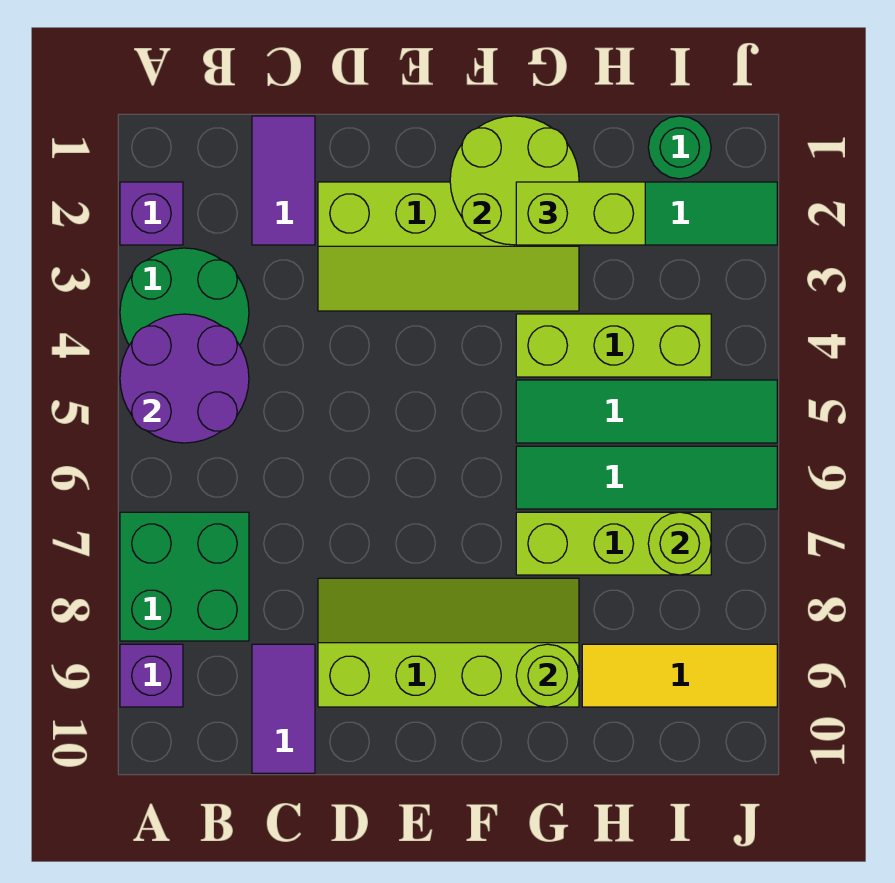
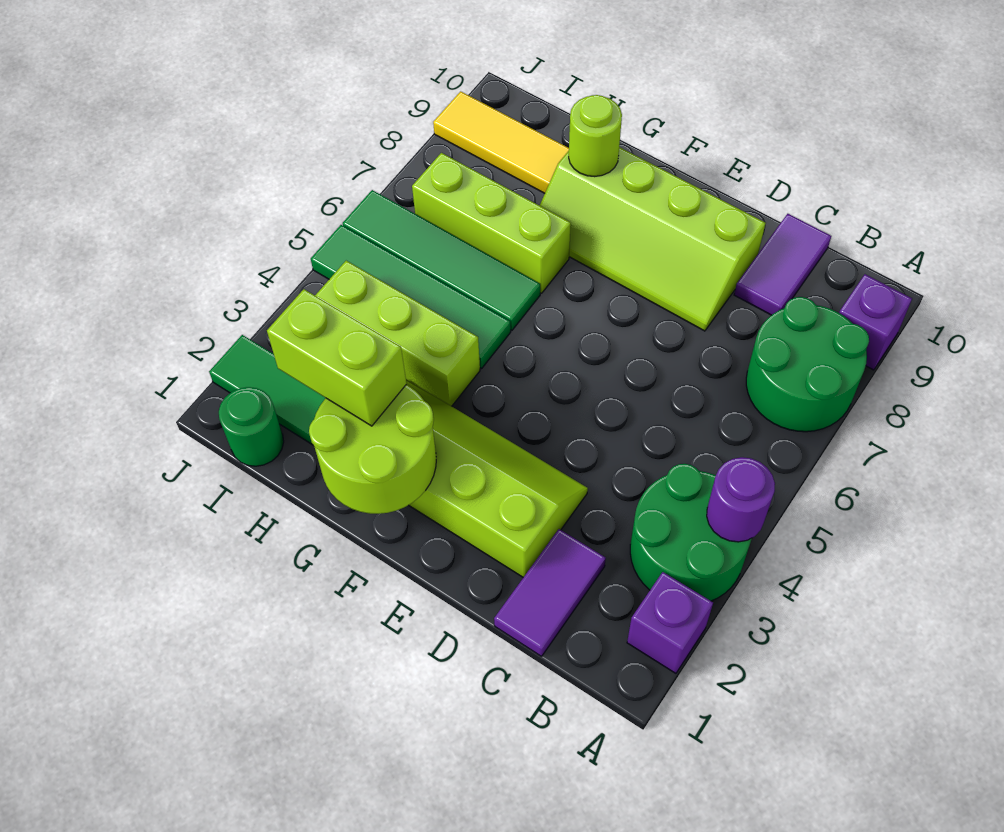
purple 2x2 round brick [120,314,249,443] -> purple 1x1 round brick [707,457,775,542]
green 2x2 brick [120,512,249,641] -> green 2x2 round brick [746,297,869,432]
lime 1x1 round brick [648,512,711,575] -> none

